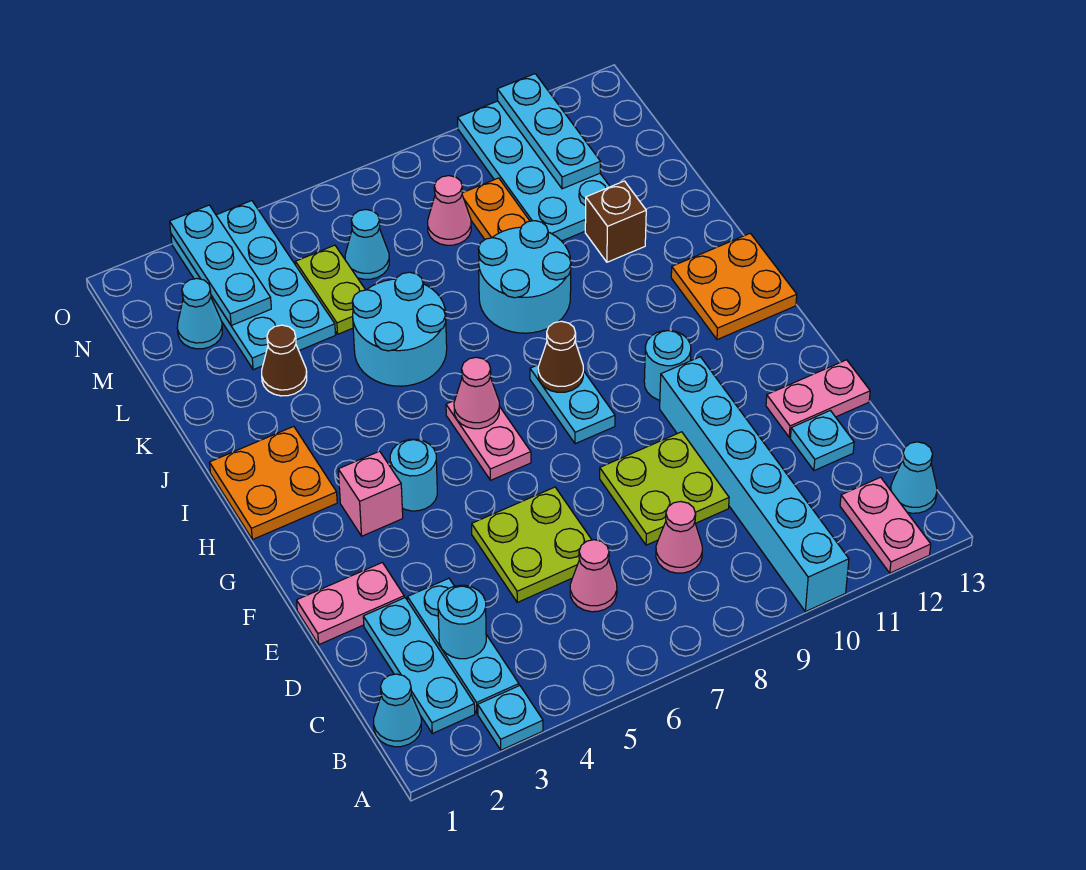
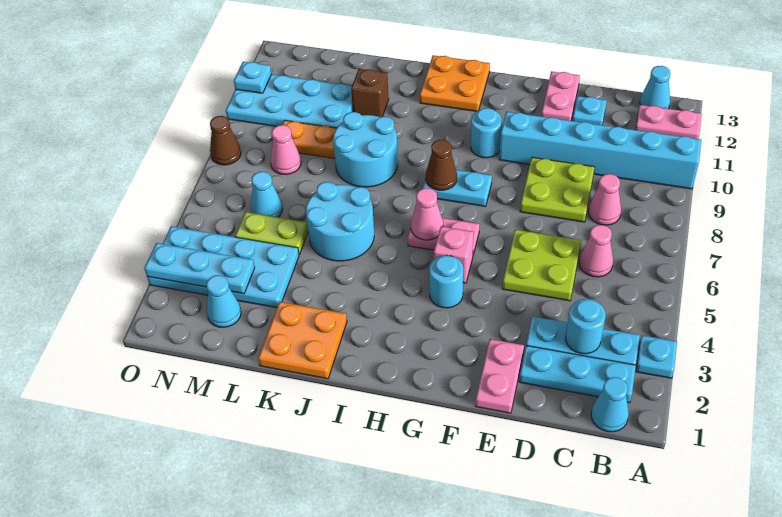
pink 1x1 brick [338,451,403,536] -> pink 1x1 brick moved to [434,226,474,283]
orange 2x2 plate [209,426,337,540] -> orange 2x2 plate moved to [258,302,347,379]
brown 1x1 cone [262,325,307,396] -> brown 1x1 cone moved to [210,116,241,165]
cyan 1x3 plate [497,74,601,189] -> cyan 1x1 plate [234,62,272,93]

